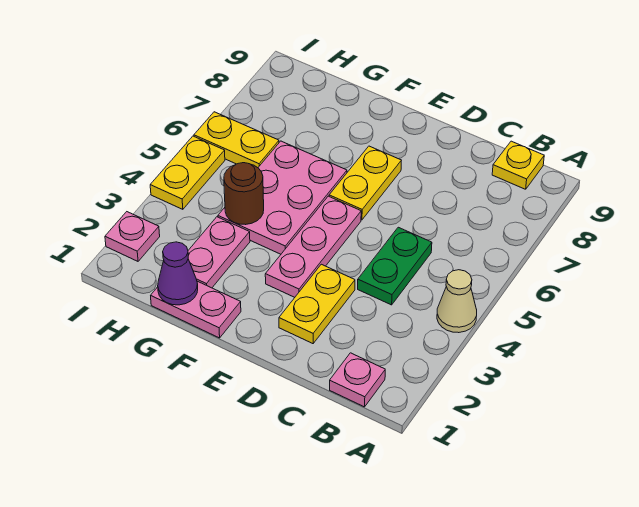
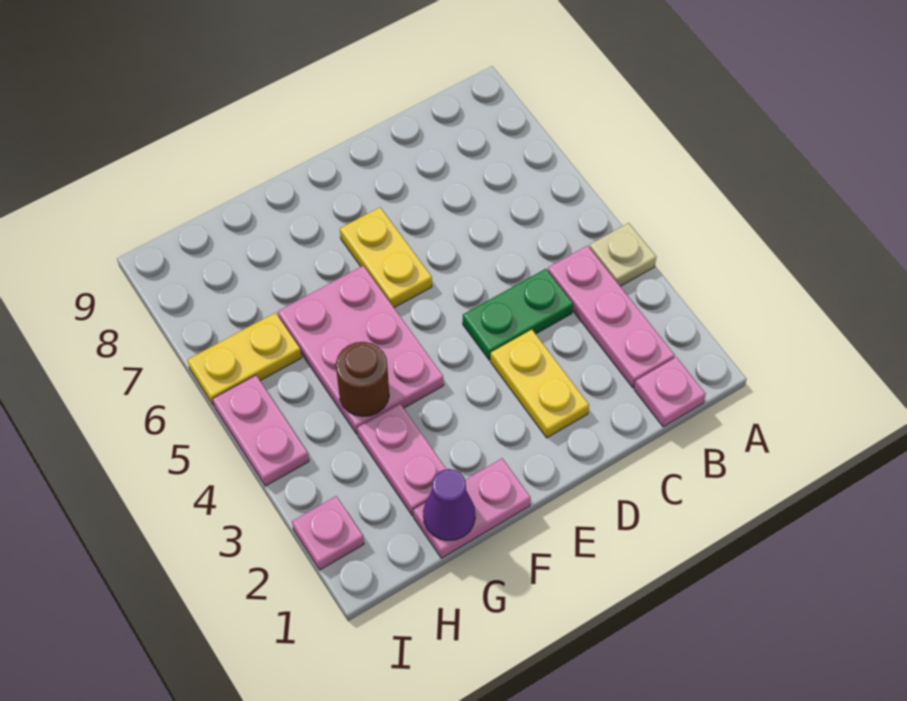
tan 1x1 cone [437,270,477,333] -> tan 1x1 plate [589,223,656,286]
yellow 1x1 plate [492,141,544,189] -> none
green 1x2 plate [358,227,432,305] -> green 1x2 plate turned to [463,269,573,360]
pink 1x3 plate [265,196,361,297] -> pink 1x3 plate moved to [548,246,675,388]
yellow 1x2 plate [150,136,225,209] -> pink 1x2 plate [213,375,309,486]

